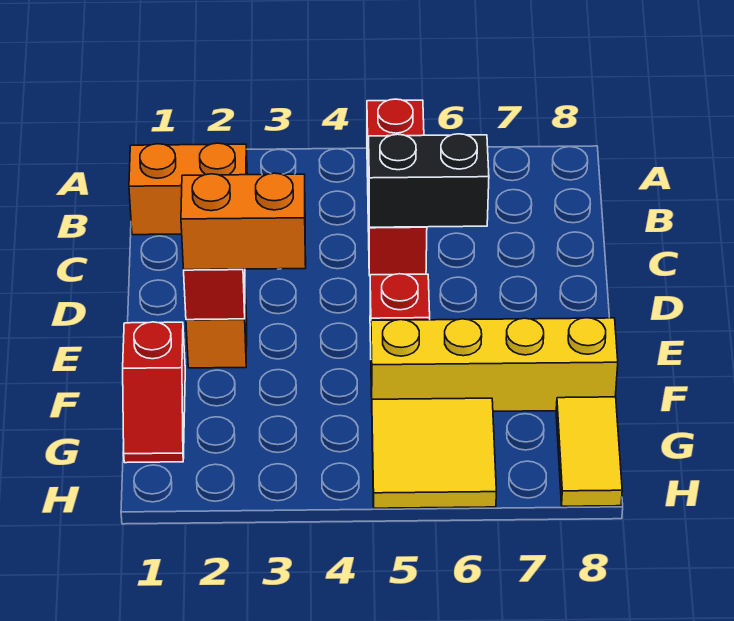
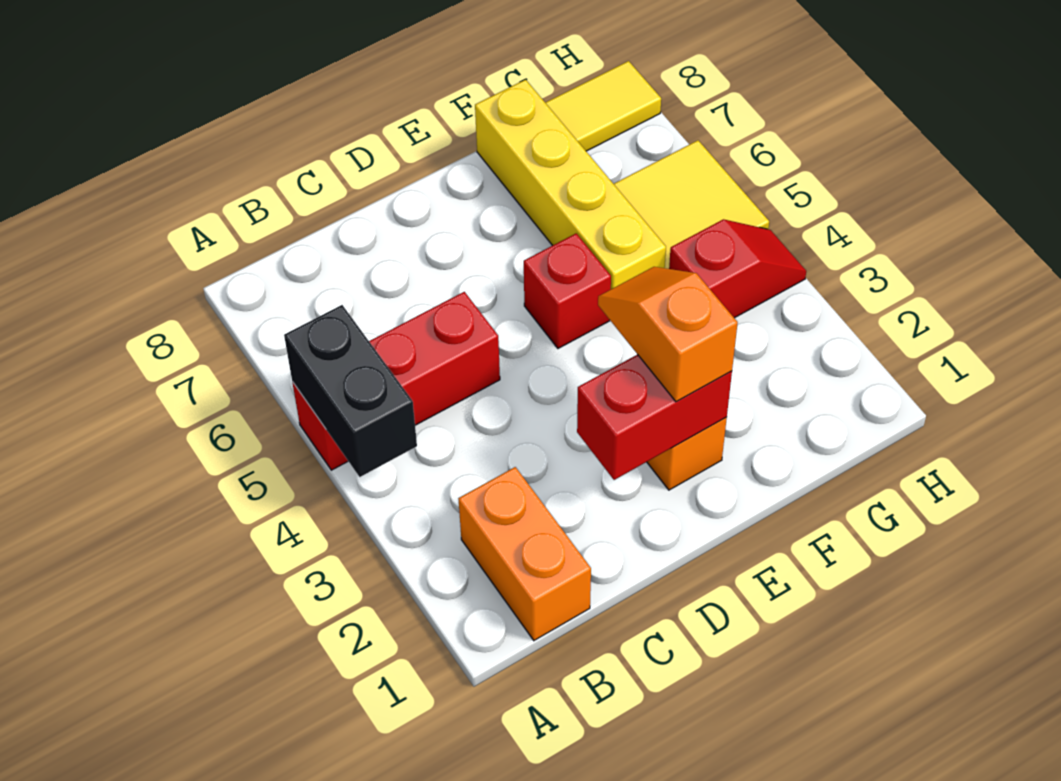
black 1x2 brick [369,134,489,227] -> black 1x2 brick moved to [284,305,417,477]
orange 1x2 brick [181,173,306,270] -> orange 1x2 slope [598,267,738,402]
red 1x2 slope [123,322,185,463] -> red 1x2 slope moved to [669,219,806,318]

